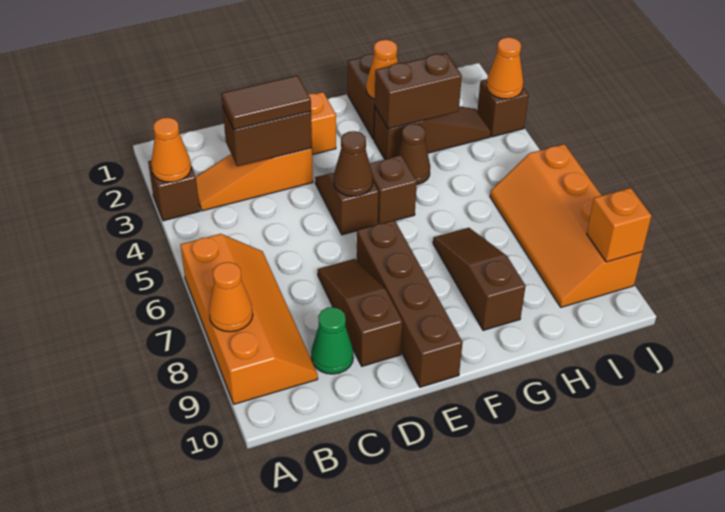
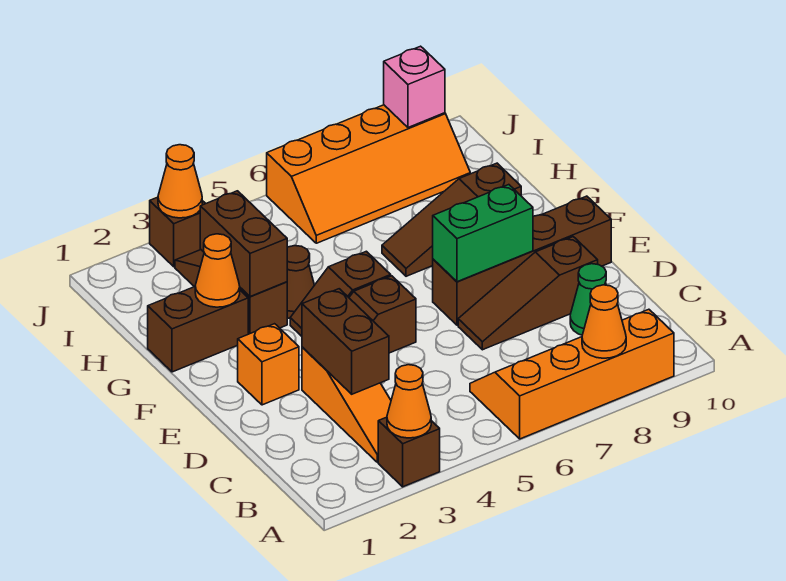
brown 1x2 tile [221,75,311,130] -> none
brown 1x1 cone [334,131,373,196] -> none
none -> green 1x2 brick [433,185,533,282]
orange 1x1 brick [587,188,651,262] -> pink 1x1 brick [384,46,445,128]

